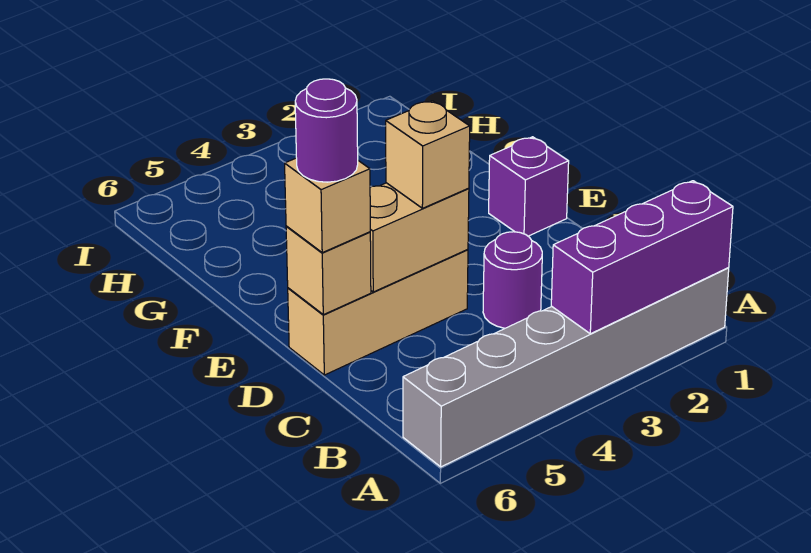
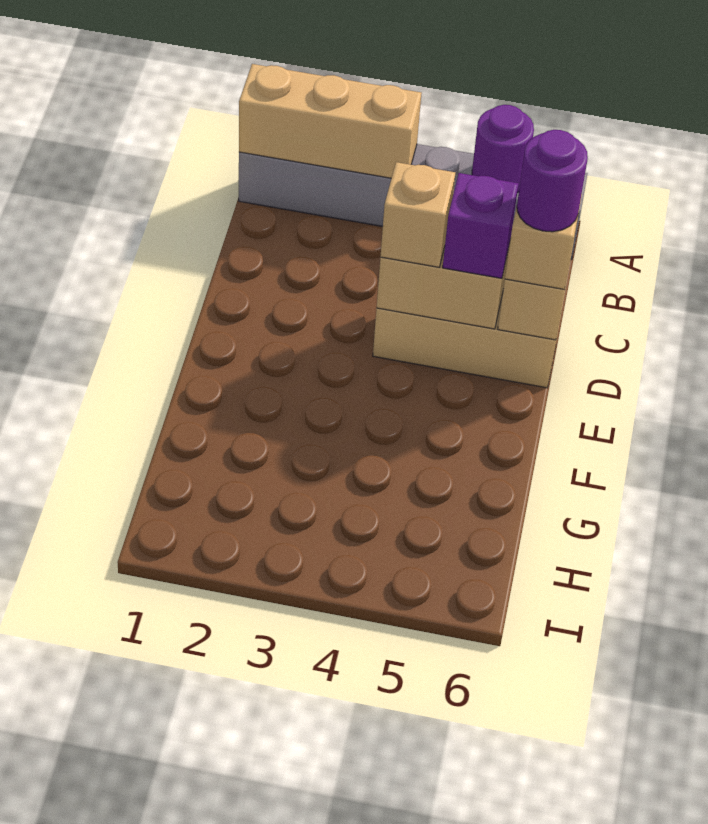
purple 1x3 brick [551,181,733,334] -> tan 1x3 brick [239,64,421,178]
purple 1x1 round brick [483,232,542,328] -> purple 1x1 round brick moved to [472,105,534,193]
purple 1x1 brick [489,137,569,236] -> purple 1x1 brick moved to [443,173,519,278]

